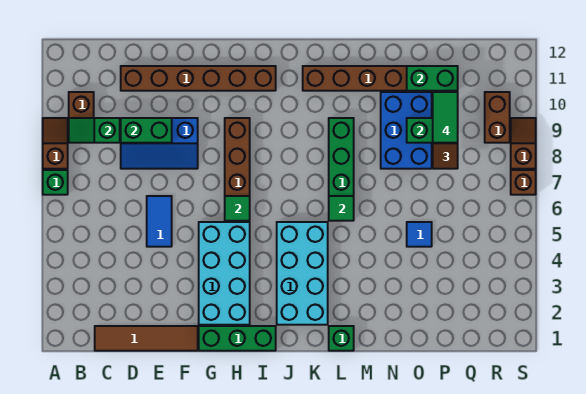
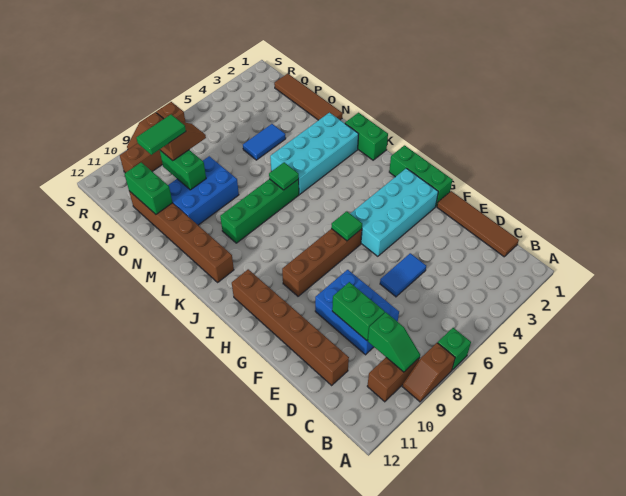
blue 2x3 slope [121,118,198,169] -> blue 2x3 brick [315,270,399,355]
cyan 2x4 brick [277,222,328,325] -> cyan 2x4 brick moved to [270,113,358,194]
green 1x1 brick [329,326,354,351] -> green 1x2 brick [345,113,388,160]
none -> brown 1x4 tile [274,74,343,120]
blue 1x1 tile [407,222,432,247] -> blue 1x2 tile [243,124,286,160]

